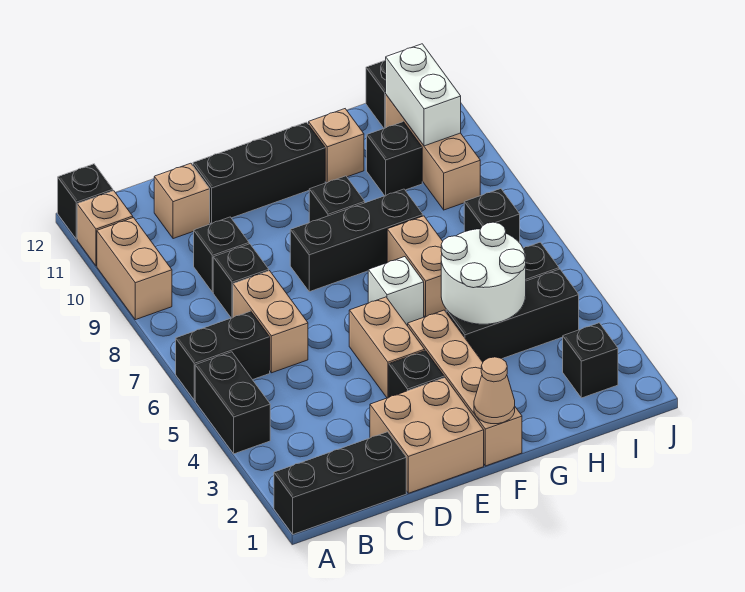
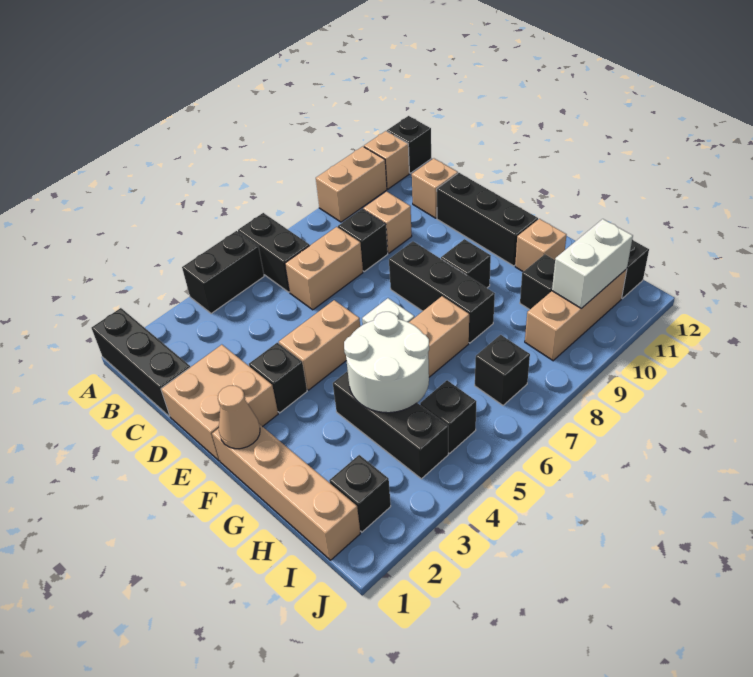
black 1x1 brick [194,217,249,292] -> tan 1x1 brick [363,192,412,253]
tan 1x4 brick [408,310,522,466] -> tan 1x4 brick turned to [212,424,360,560]

